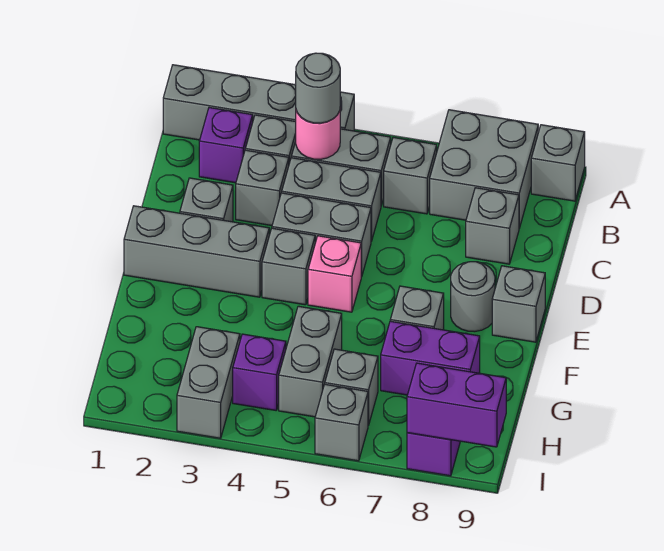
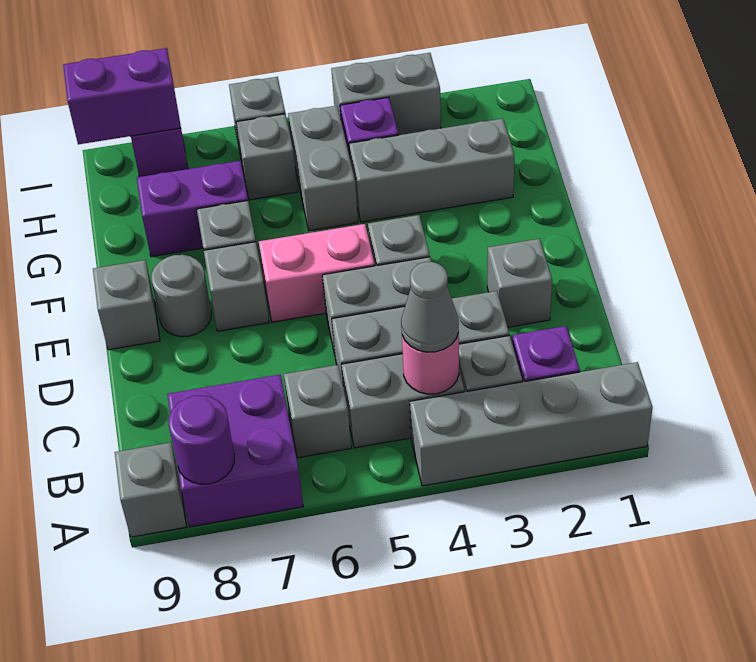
grey 2x2 brick [430,110,538,228] -> purple 2x2 brick [167,375,303,527]
none -> purple 1x1 round brick [168,395,234,484]
grey 1x1 round brick [296,53,340,123] -> grey 1x1 cone [401,262,459,352]
grey 1x1 brick [466,188,519,264] -> grey 1x1 brick moved to [204,242,269,331]
grey 1x3 brick [124,206,269,297] -> grey 1x3 brick moved to [349,119,514,222]
pink 1x1 brick [308,236,361,312] -> pink 1x2 brick [259,224,375,322]
grey 1x2 brick [177,327,240,438] -> grey 1x2 brick turned to [331,53,441,135]

